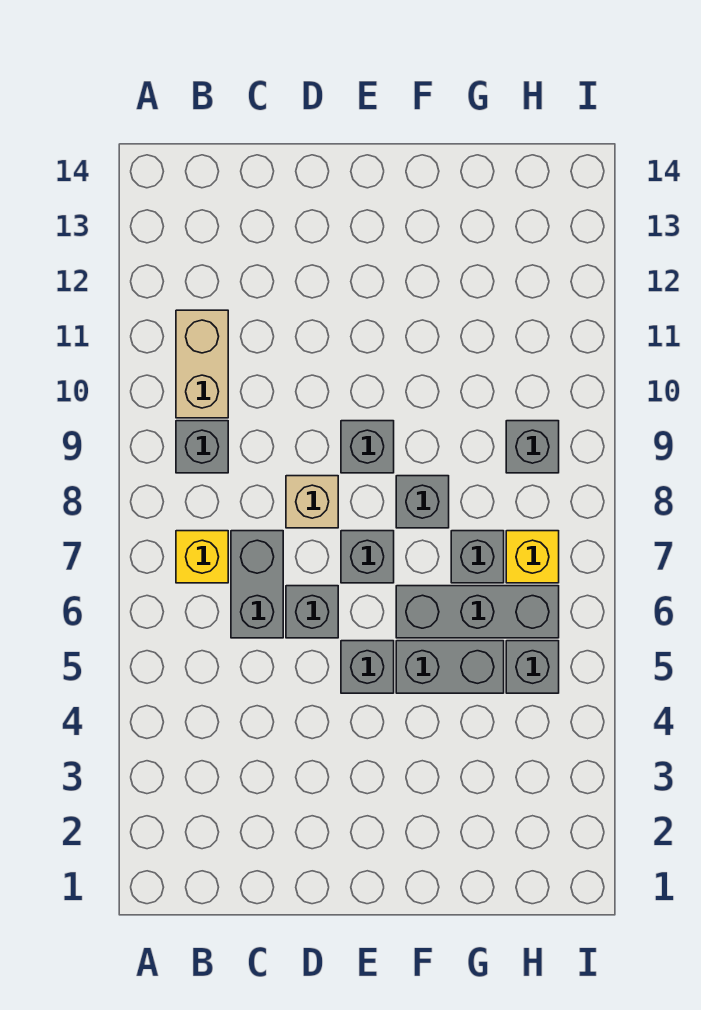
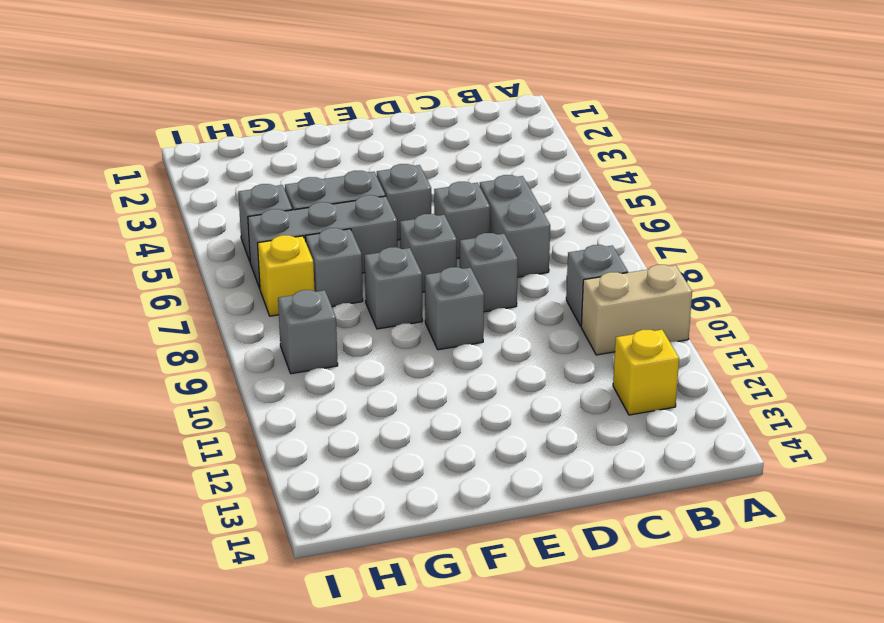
yellow 1x1 brick [176,531,228,583] -> yellow 1x1 brick moved to [613,330,679,415]
tan 1x2 brick [176,310,228,418] -> tan 1x2 brick turned to [581,265,692,355]
tan 1x1 brick [286,476,338,528] -> grey 1x1 brick [460,233,518,312]

